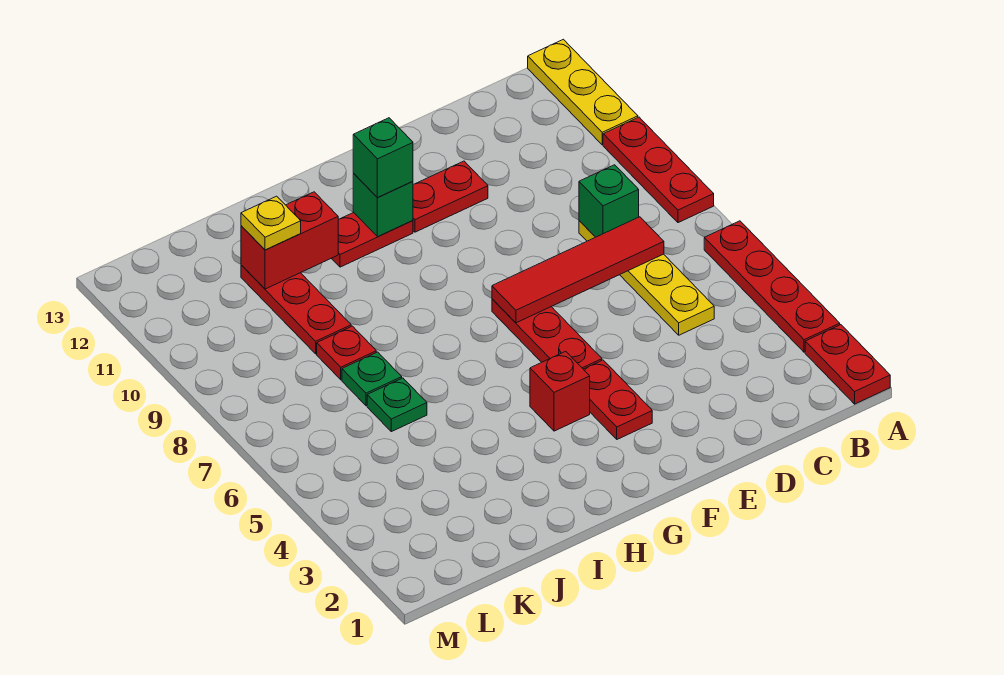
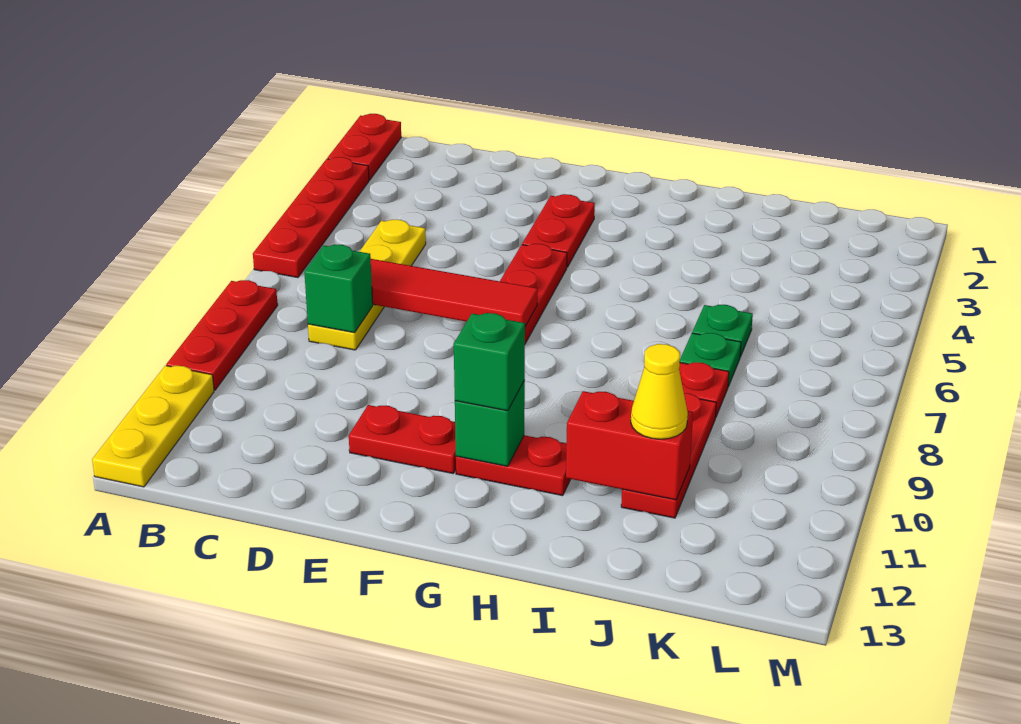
red 1x1 brick [530,351,590,431] -> none
yellow 1x1 plate [241,196,301,250] -> yellow 1x1 cone [631,344,688,439]

